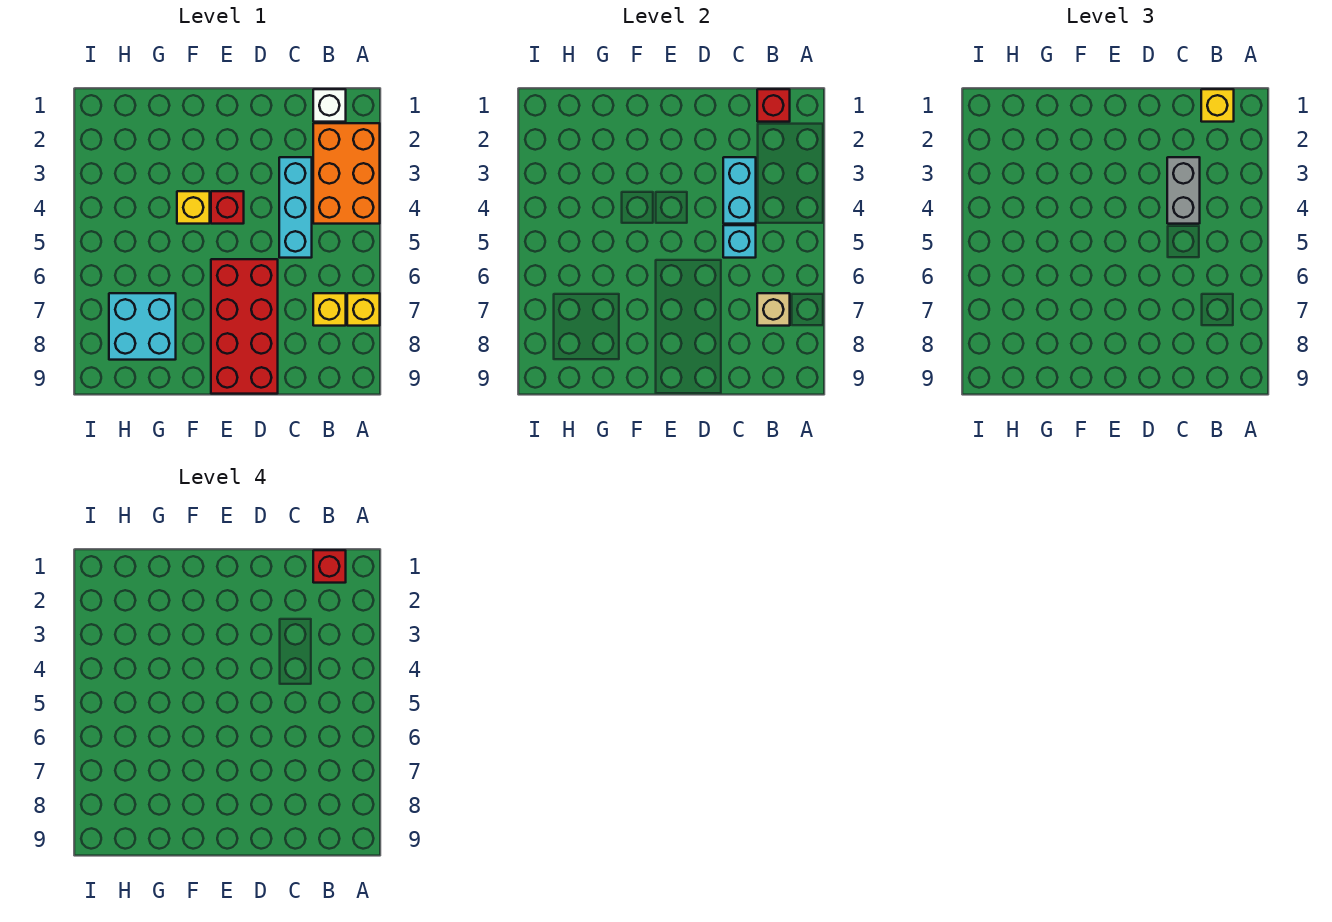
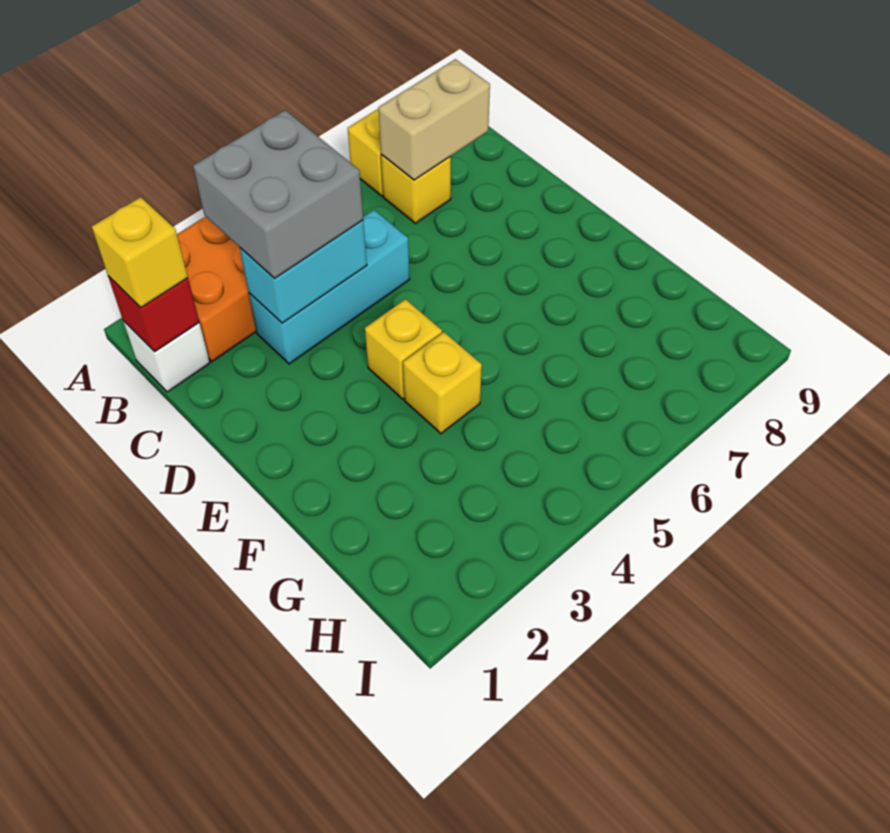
red 1x1 brick [313,550,346,583] -> none
tan 1x1 brick [757,293,790,326] -> tan 1x2 brick [378,59,490,180]
grey 1x2 brick [1167,157,1200,224] -> grey 2x2 brick [193,110,363,278]
cyan 1x1 brick [723,225,756,258] -> none
red 2x4 brick [211,259,278,394] -> none
red 1x1 brick [211,191,244,224] -> yellow 1x1 brick [365,299,442,399]
cyan 2x2 brick [109,293,176,360] -> none

